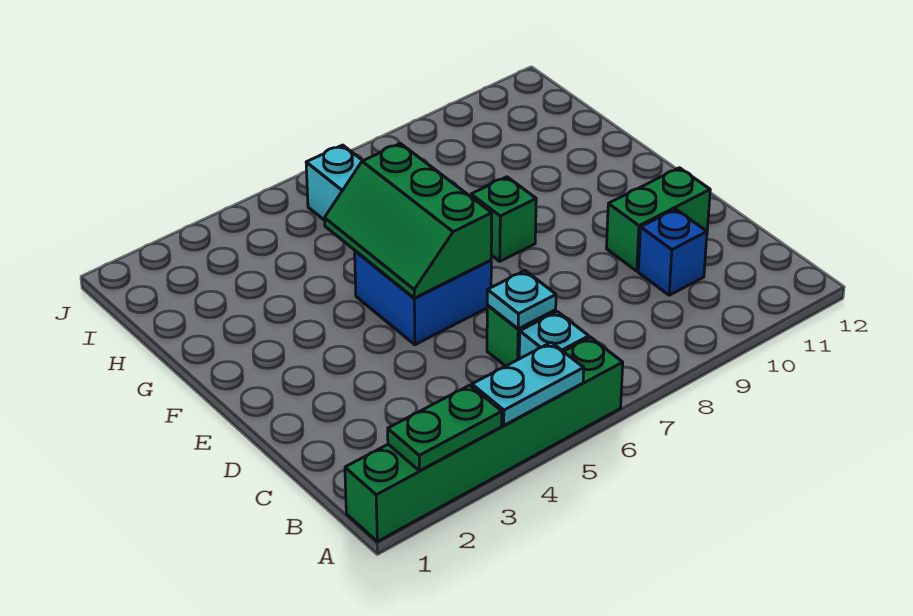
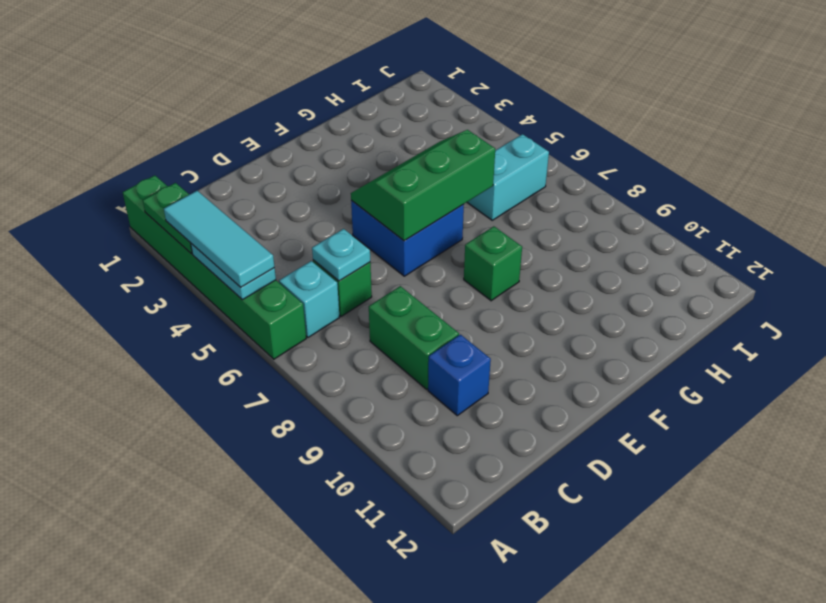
none -> cyan 1x3 tile [164,191,274,287]
green 1x2 brick [606,168,710,271] -> green 1x2 brick moved to [369,286,459,389]

